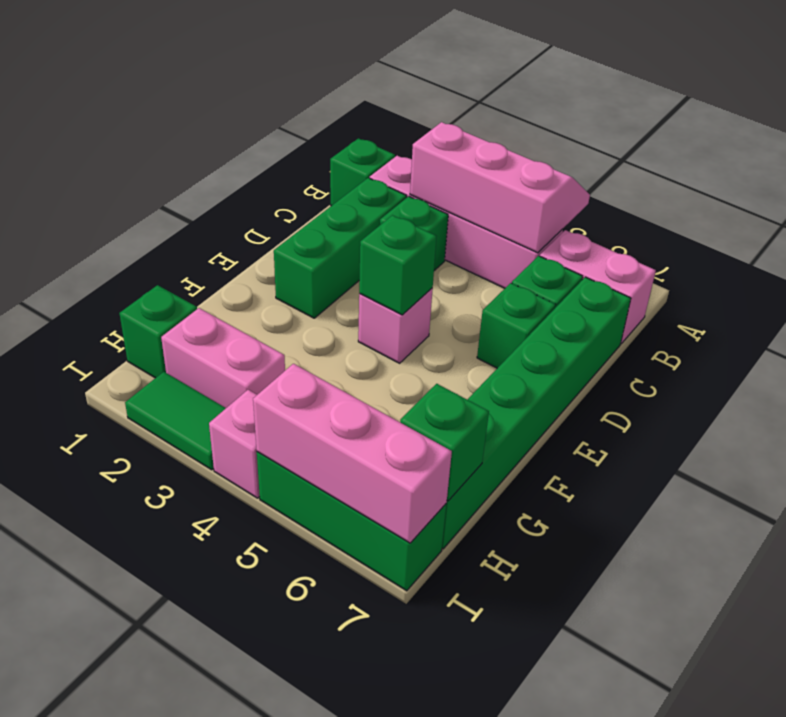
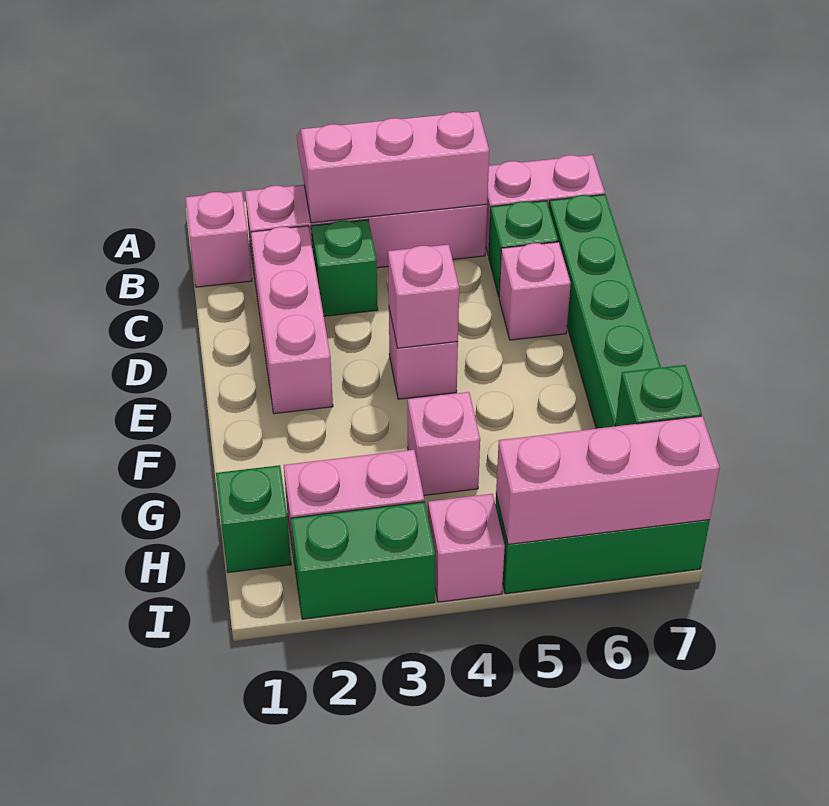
green 1x1 brick [330,138,395,206] -> pink 1x1 brick [185,191,252,287]
green 1x3 brick [274,178,407,318] -> pink 1x3 brick [251,226,333,414]
green 1x1 brick [477,283,555,368] -> pink 1x1 brick [499,242,571,340]
green 1x1 brick [359,215,437,315] -> pink 1x1 brick [388,244,459,348]
none -> pink 1x1 brick [408,392,480,495]
green 1x2 tile [125,372,226,470] -> green 1x2 brick [291,502,435,619]

